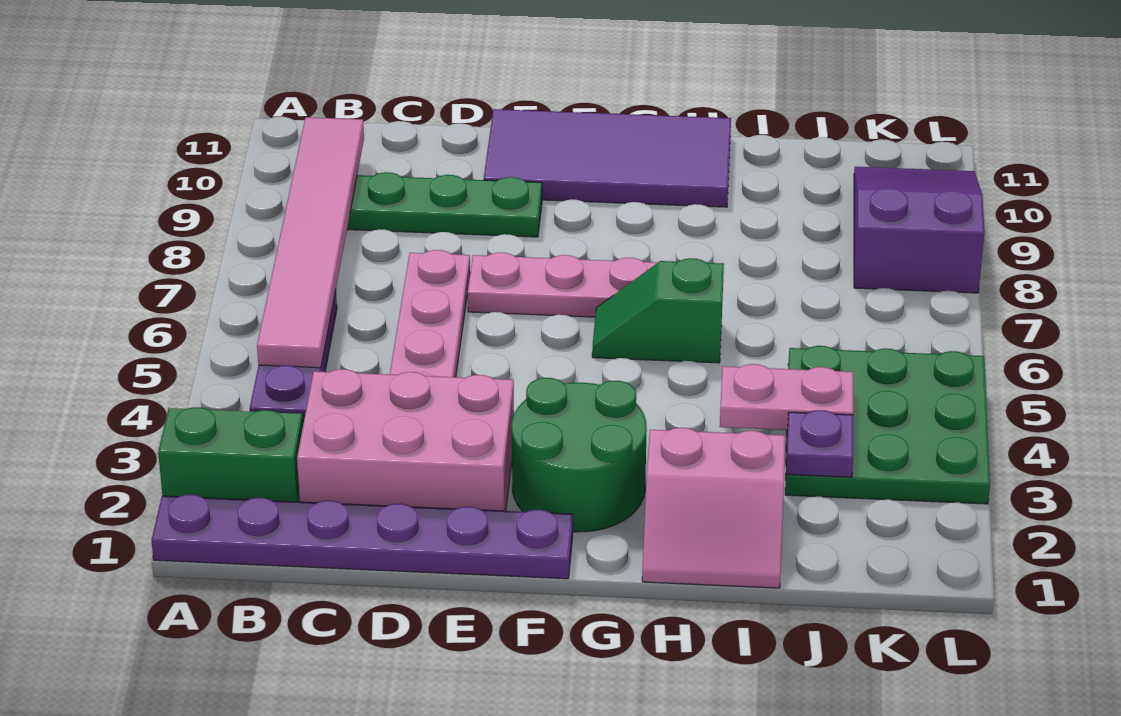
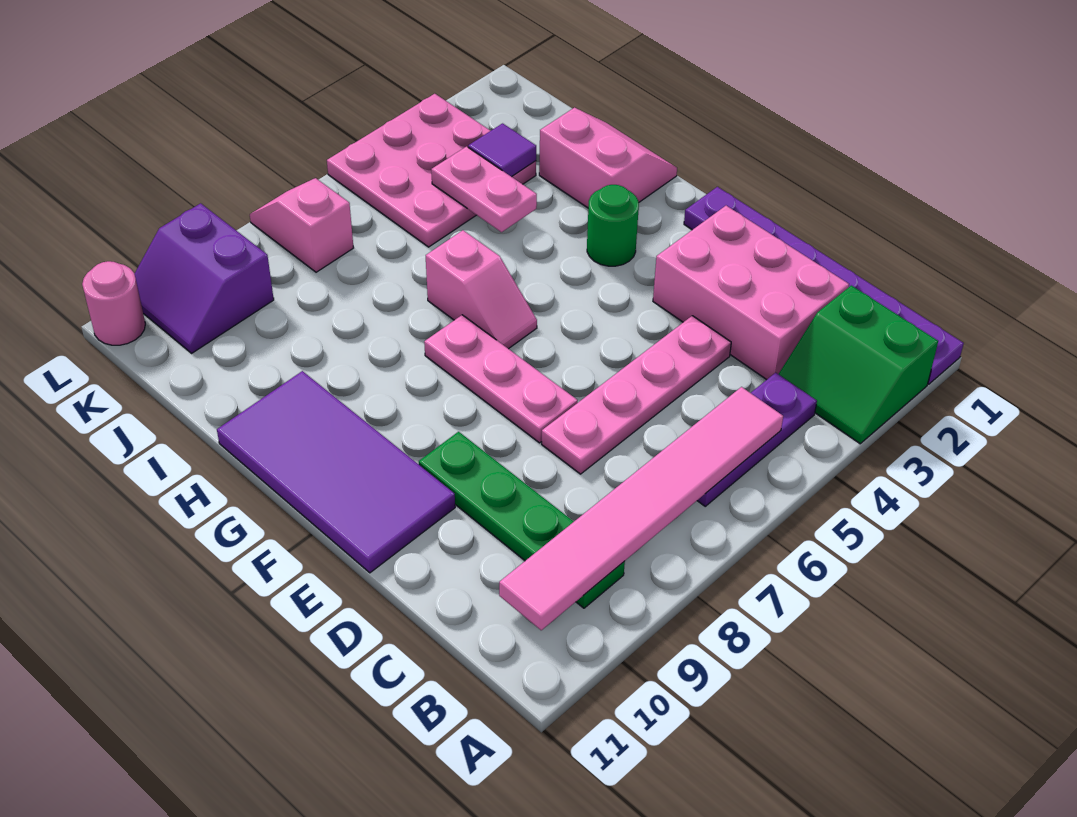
green 2x2 round brick [512,378,647,532] -> green 1x1 round brick [587,185,639,266]
green 1x2 slope [592,258,724,363] -> pink 1x2 slope [426,230,537,349]
green 3x3 plate [785,346,990,504] -> pink 3x3 plate [327,94,536,247]
purple 1x1 plate [786,410,853,477] -> purple 1x1 tile [468,123,536,177]
none -> pink 1x2 slope [250,178,354,272]
purple 2x3 slope [854,167,984,293] -> purple 2x2 slope [134,203,274,353]
none -> pink 1x1 round brick [82,261,145,345]

